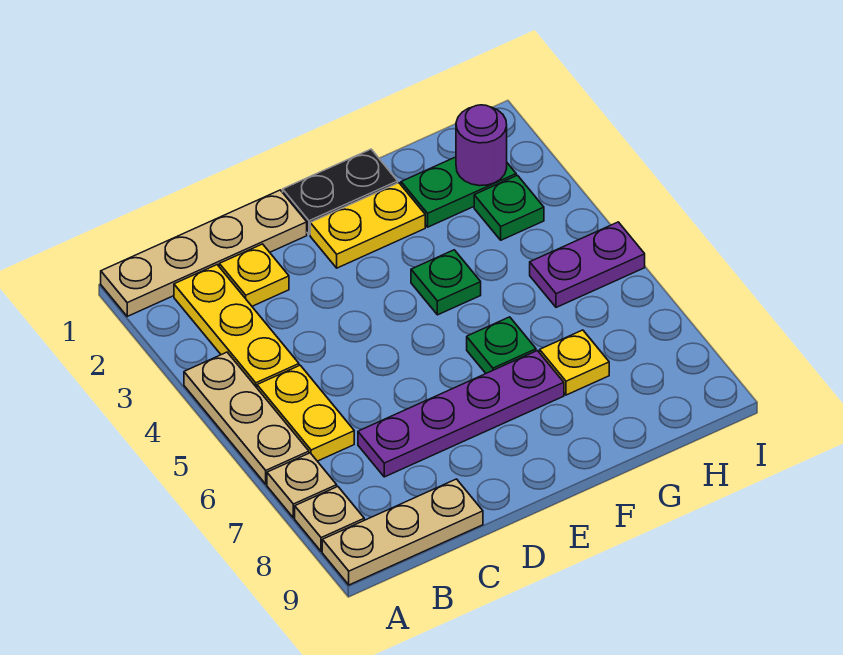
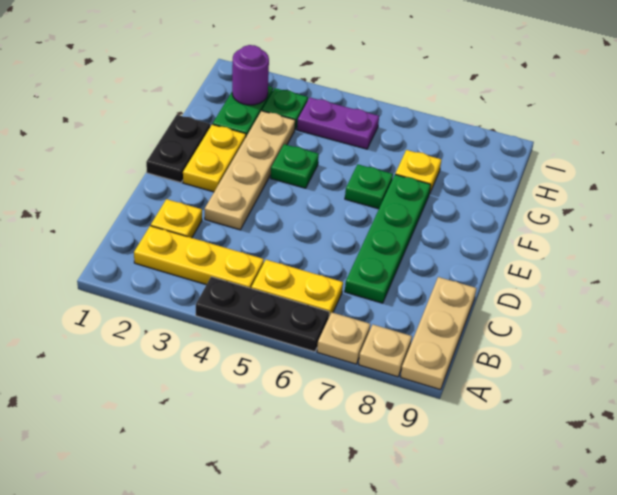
tan 1x4 plate [101,190,307,316] -> tan 1x4 plate moved to [205,111,295,230]
tan 1x3 plate [184,352,309,484] -> black 1x3 plate [196,277,329,352]
purple 1x4 plate [358,351,564,477] -> green 1x4 plate [345,175,431,303]
purple 1x2 plate [530,222,645,307] -> purple 1x2 plate turned to [297,98,379,149]

